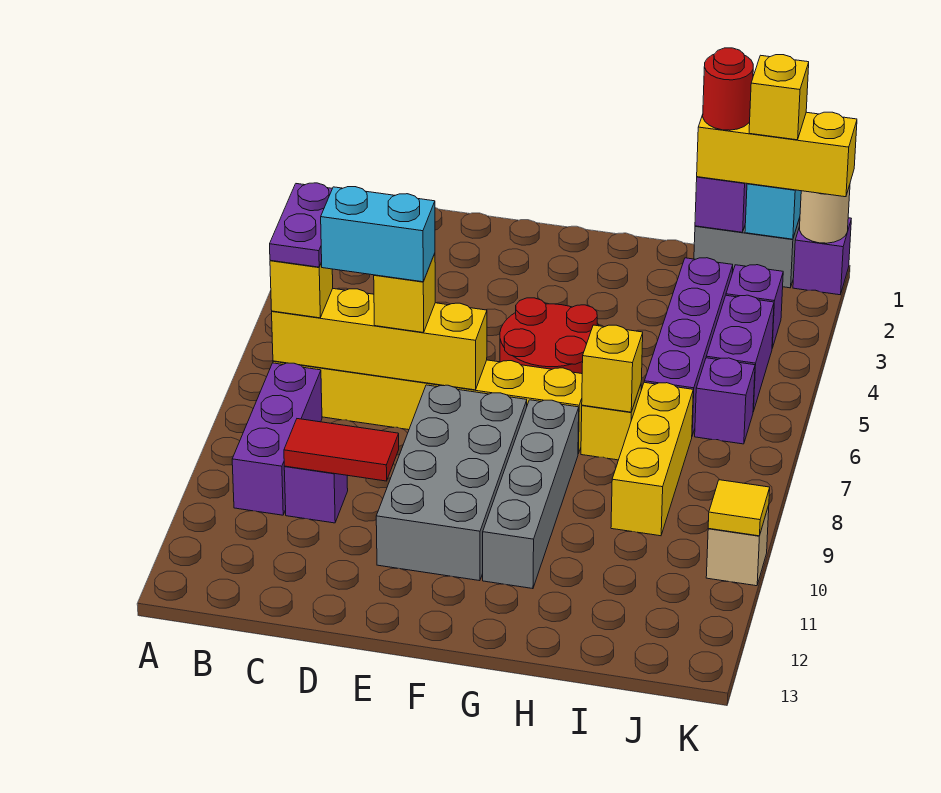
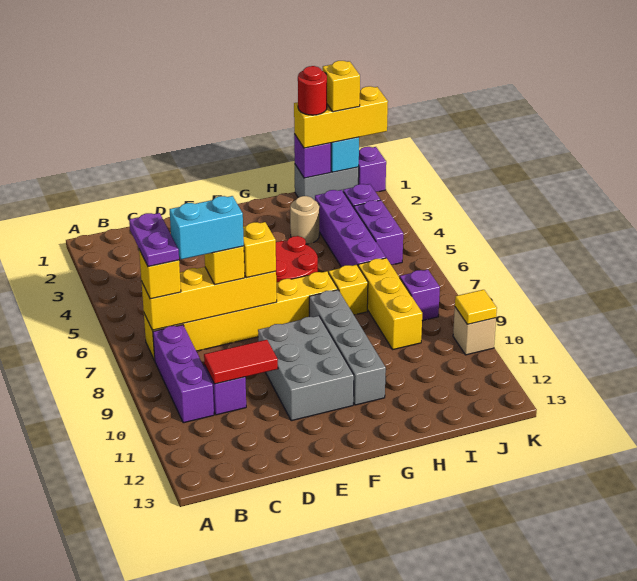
grey 2x4 brick [376,385,527,581] -> grey 2x3 brick [258,316,354,421]
yellow 1x1 brick [582,325,643,412] -> yellow 1x1 brick moved to [243,222,276,278]
purple 1x1 brick [695,358,755,444] -> purple 1x1 brick moved to [400,270,440,321]
tan 1x1 round brick [799,185,850,243] -> tan 1x1 round brick moved to [290,196,319,244]

